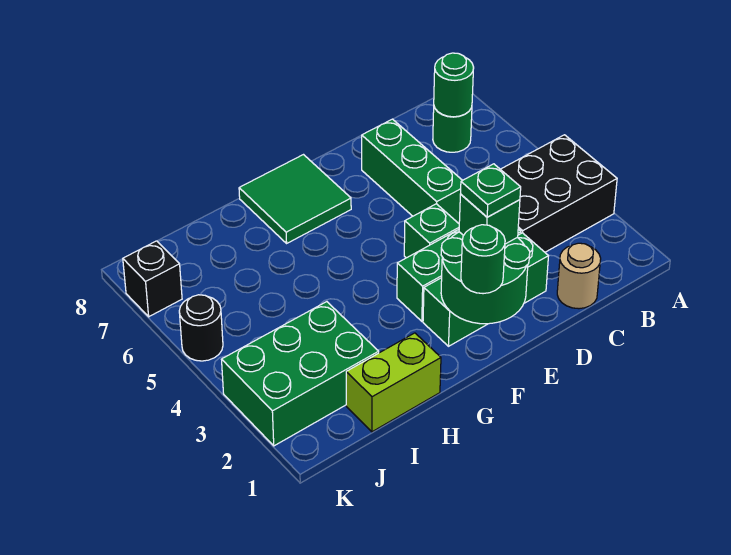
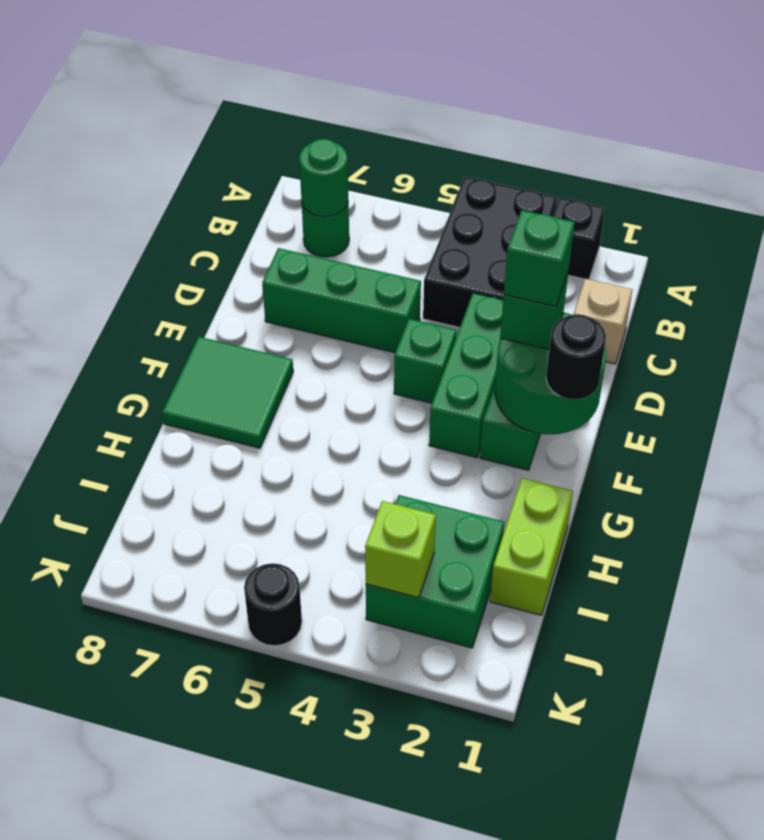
tan 1x1 round brick [557,243,601,309] -> tan 1x1 brick [574,279,632,364]
green 1x1 plate [461,164,521,217] -> green 1x1 brick [504,210,575,306]
green 1x1 round brick [461,225,505,294] -> black 1x1 round brick [546,315,606,400]
green 2x3 brick [221,302,379,446] -> green 2x2 brick [366,495,504,648]
none -> lime 1x1 brick [365,501,436,598]
black 1x1 brick [123,241,182,317] -> black 1x1 brick moved to [553,197,605,279]

